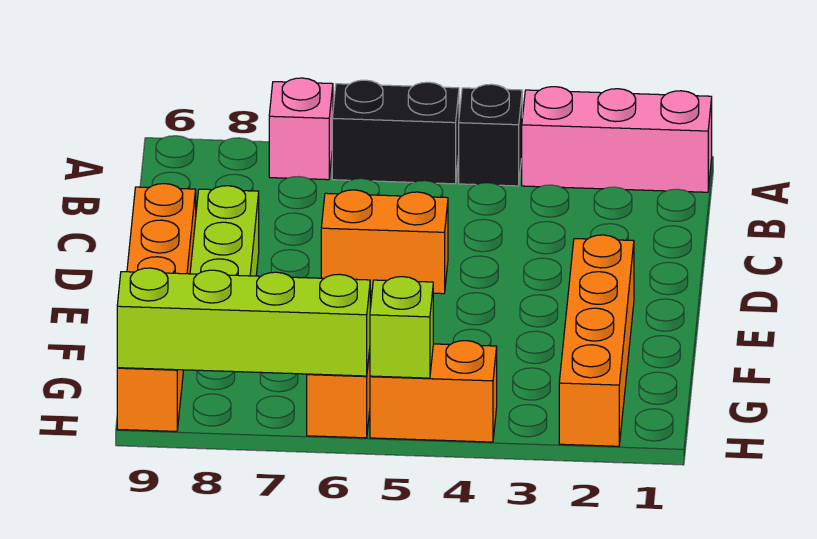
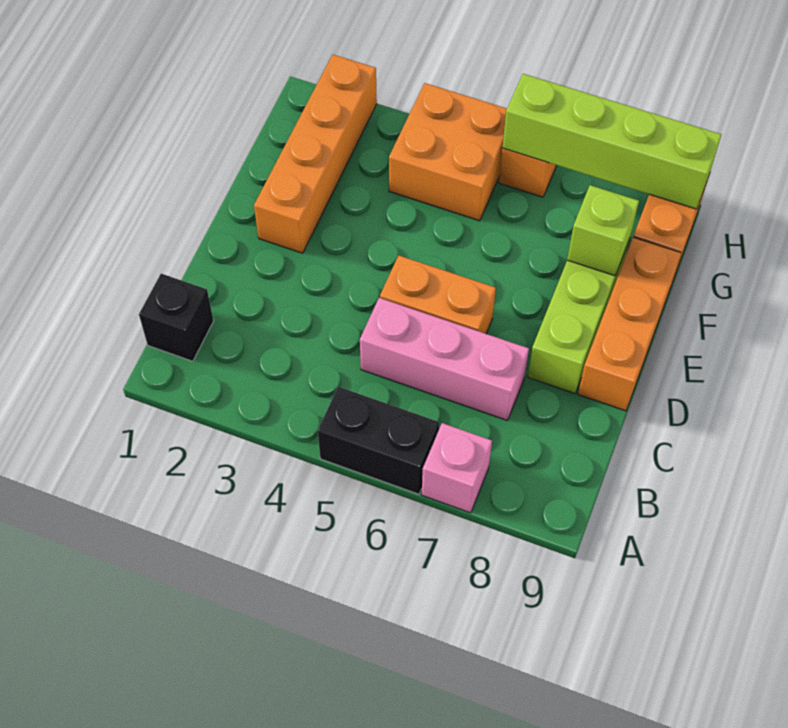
pink 1x3 brick [522,87,712,192] -> pink 1x3 brick moved to [360,298,529,421]
black 1x1 brick [459,84,522,186] -> black 1x1 brick moved to [139,274,214,361]
orange 1x2 brick [370,341,497,442] -> orange 2x2 brick [389,83,507,221]
lime 1x1 brick [370,277,433,378] -> lime 1x1 brick moved to [567,185,639,276]

